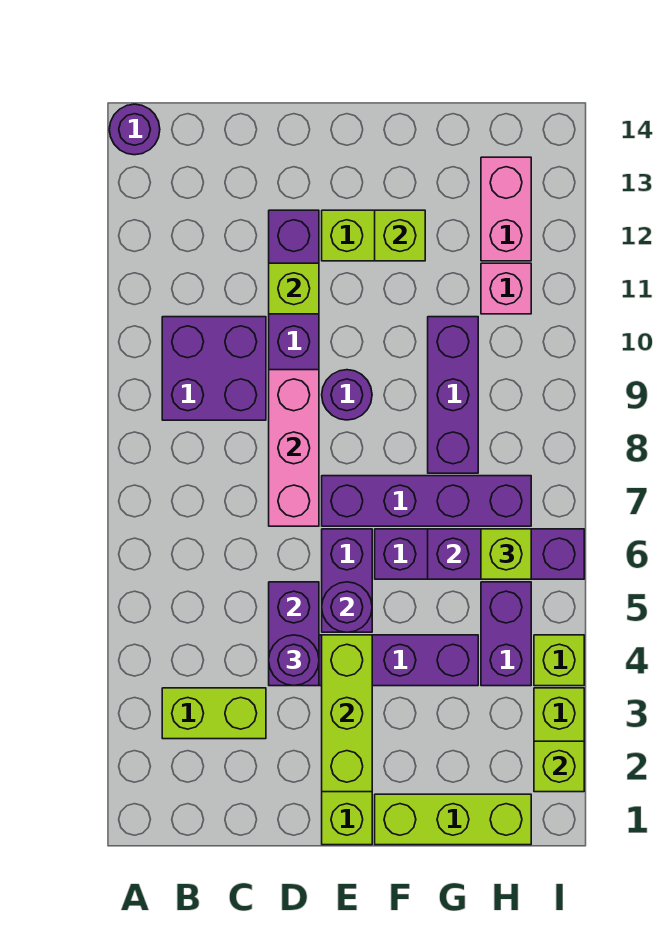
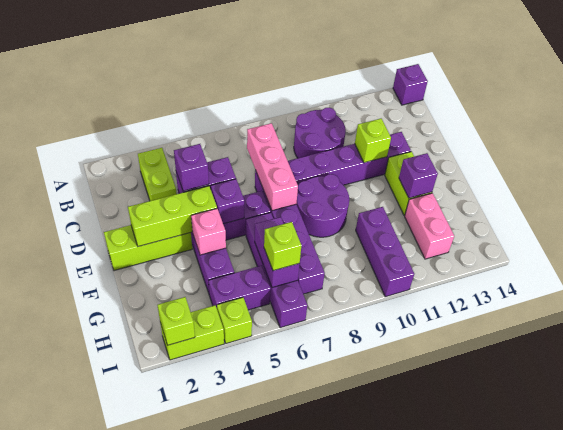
purple 1x1 round brick [109,104,160,155] -> purple 1x1 brick [393,64,428,105]
purple 2x2 brick [162,317,266,420] -> purple 2x2 round brick [294,108,346,158]
purple 1x1 round brick [269,635,319,686] -> purple 1x1 brick [174,144,209,191]
pink 1x3 brick [269,370,319,526] -> pink 1x3 brick turned to [247,123,298,211]
purple 1x1 round brick [322,582,372,632] -> purple 1x1 brick [211,179,244,224]
purple 1x1 round brick [322,370,372,420] -> purple 2x2 round brick [296,174,349,237]
lime 1x3 brick [375,794,531,845] -> none
lime 1x1 brick [375,210,425,261] -> purple 1x1 brick [399,153,438,198]
purple 1x3 brick [428,317,478,473] -> purple 1x3 brick turned to [356,207,414,297]
pink 1x1 brick [481,263,531,314] -> pink 1x1 brick moved to [191,209,226,255]
pink 1x2 brick [481,157,531,261] -> pink 1x2 brick turned to [405,193,454,259]

